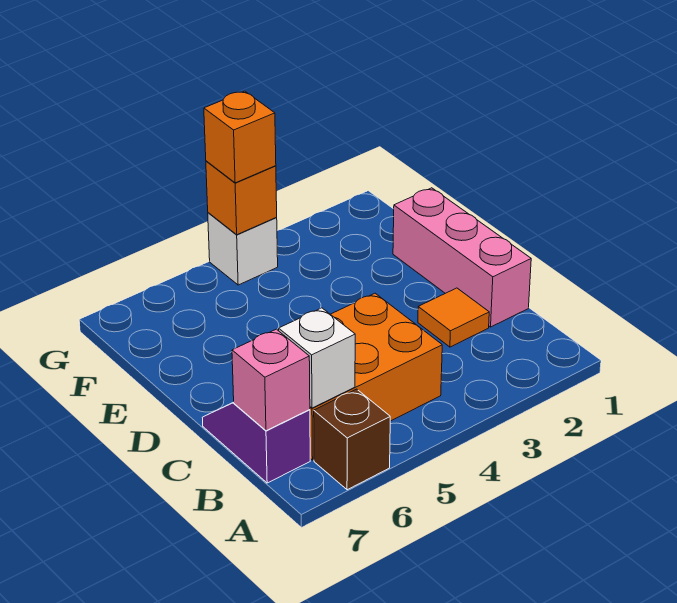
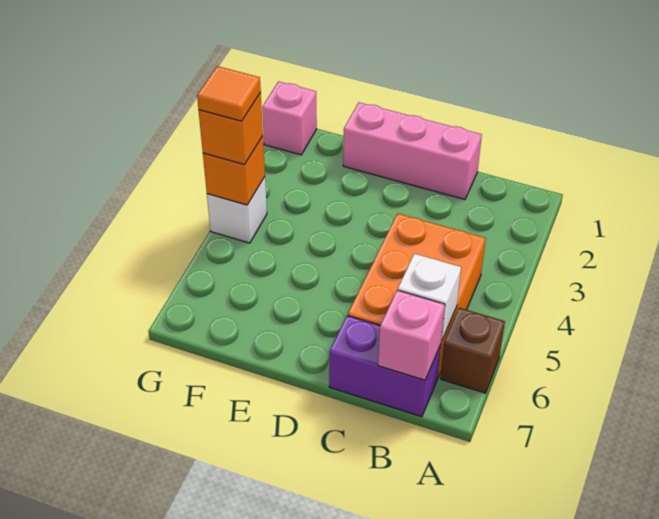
purple 1x2 slope [202,402,310,483] -> purple 1x2 brick [329,316,441,417]
orange 1x1 tile [418,288,489,347] -> orange 1x1 tile moved to [197,66,261,121]
none -> pink 1x1 brick [262,82,317,155]

